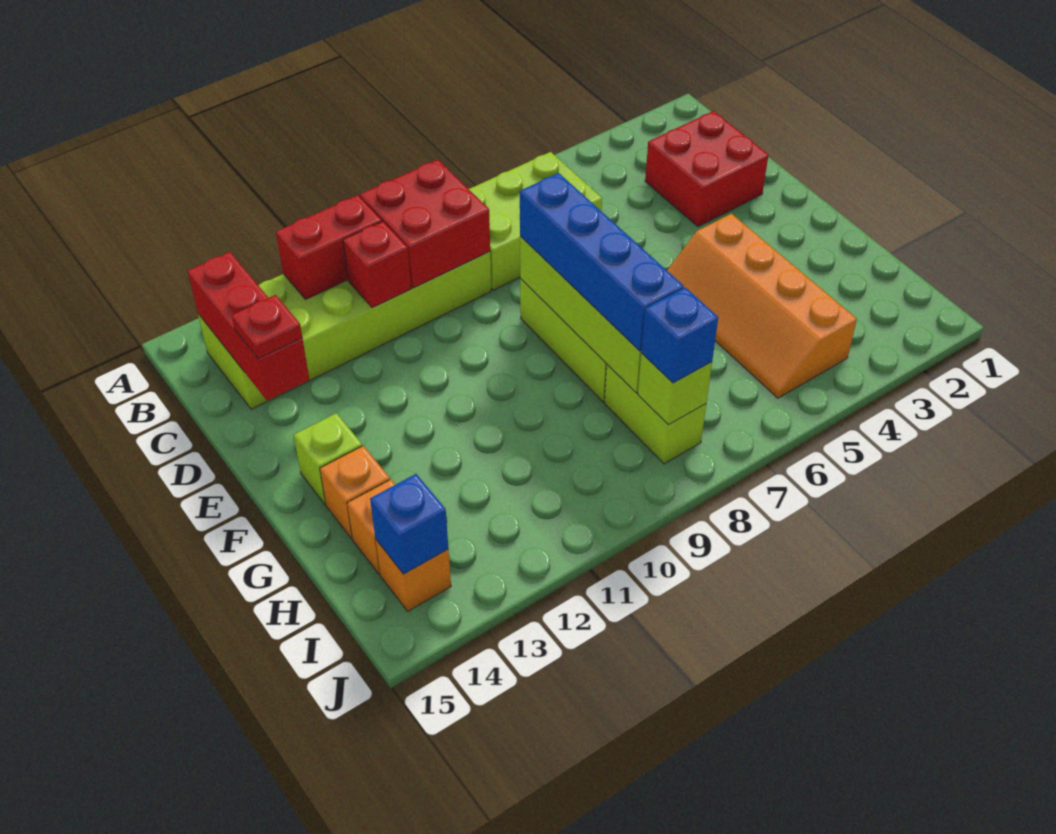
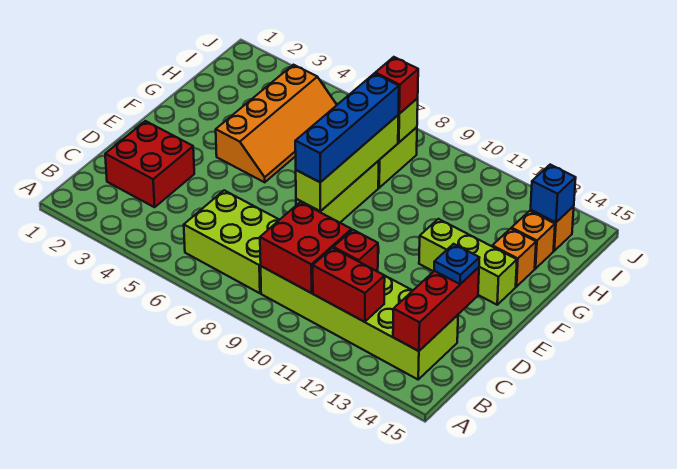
red 1x1 plate [232,295,302,359] -> blue 1x1 plate [434,244,479,284]
lime 1x1 brick [294,413,362,505] -> lime 1x3 brick [419,219,517,305]
blue 1x1 brick [641,287,718,383] -> red 1x1 brick [375,57,418,114]

